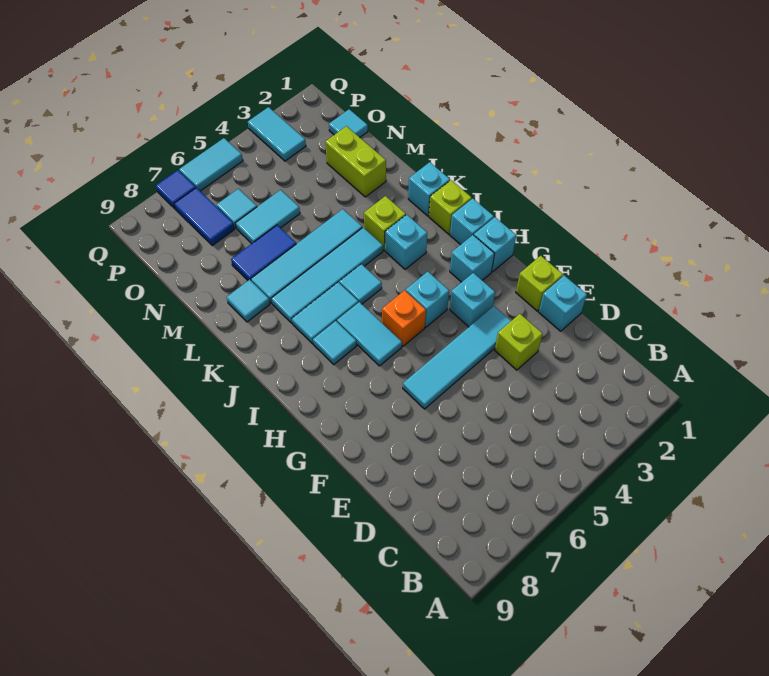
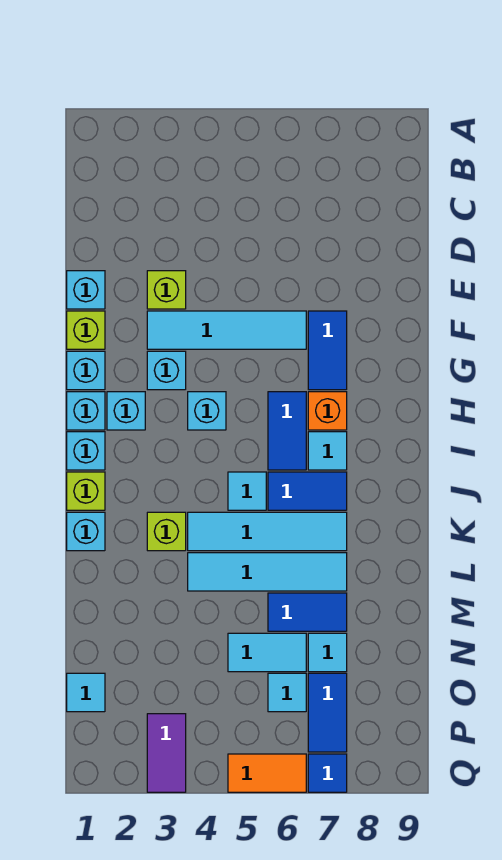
none -> blue 1x2 tile [308,311,347,390]
orange 1x1 brick [382,290,426,346] -> orange 1x1 brick moved to [308,392,347,430]
cyan 1x2 tile [337,302,402,366] -> blue 1x2 tile [268,392,306,470]
cyan 1x1 brick [385,215,427,269] -> cyan 1x1 brick moved to [67,351,105,390]
cyan 1x2 tile [292,282,358,344] -> blue 1x2 tile [268,472,347,510]
cyan 1x1 tile [227,280,270,322] -> cyan 1x1 tile moved to [308,633,347,672]
lime 1x2 brick [325,126,386,197] -> none
cyan 1x2 tile [248,107,306,161] -> purple 1x2 tile [147,714,186,792]
cyan 1x2 tile [179,138,243,191] -> orange 1x2 tile [228,754,306,792]

